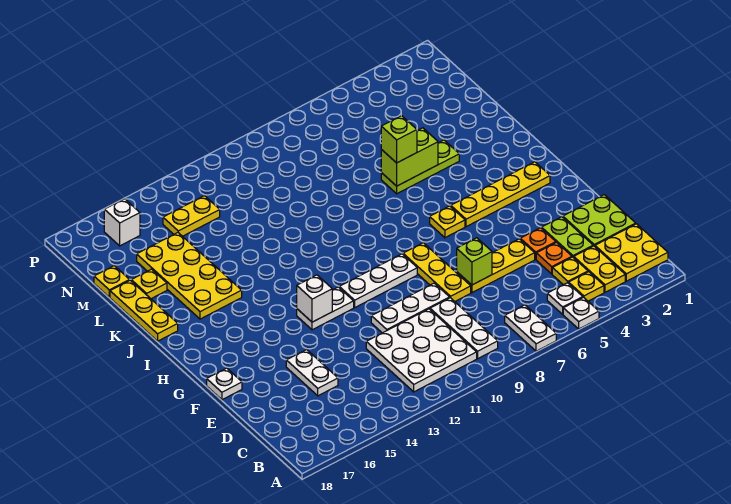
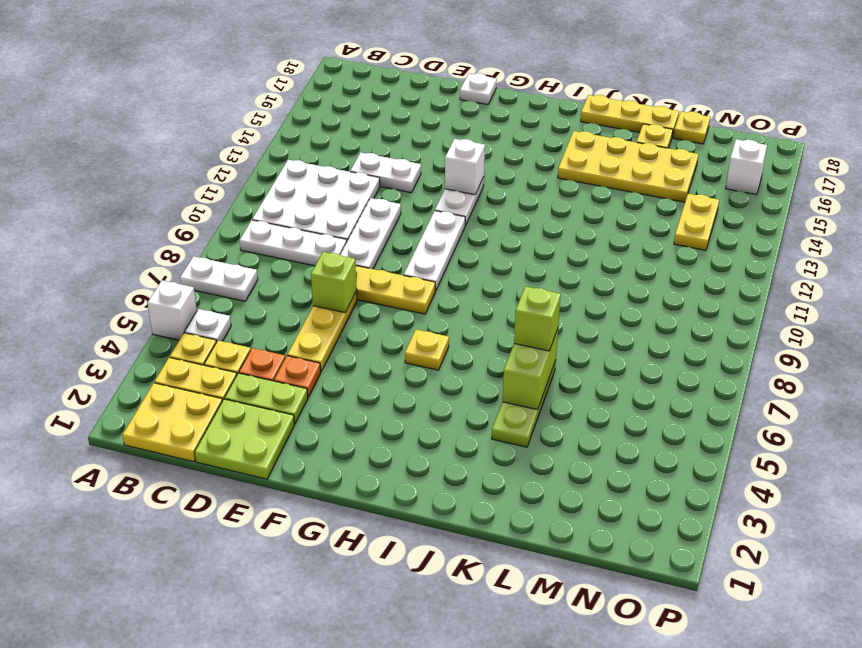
white 1x1 plate [563,297,599,329] -> white 1x1 brick [148,280,197,340]
white 1x2 plate [286,350,338,396] -> white 1x2 plate moved to [350,152,421,193]
yellow 1x4 plate [451,162,550,227] -> none

